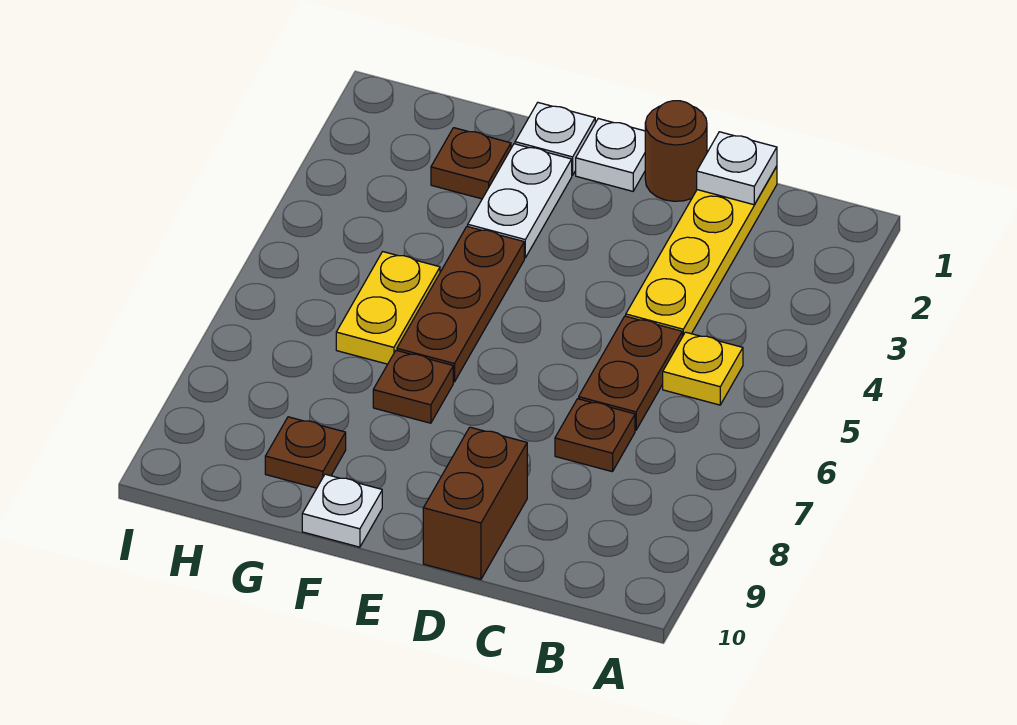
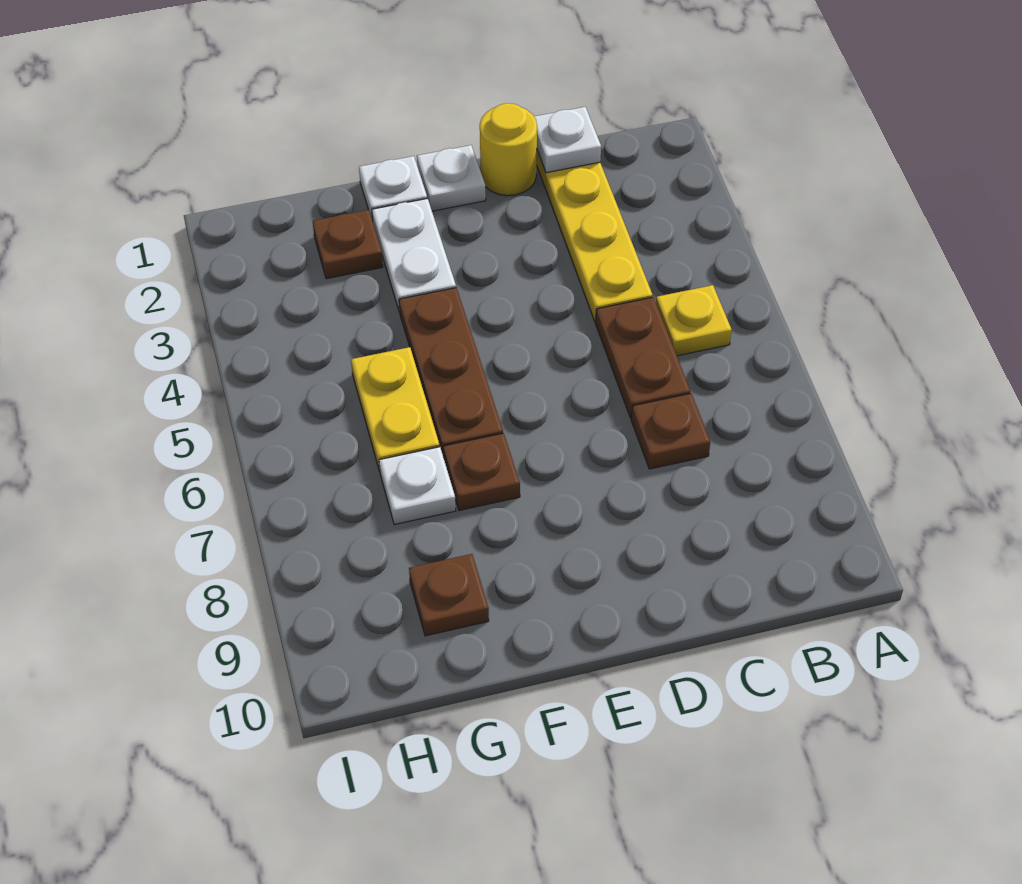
brown 1x1 round brick [645,101,707,201] -> yellow 1x1 round brick [480,103,537,196]
brown 1x2 brick [423,427,527,579] -> none
white 1x1 plate [302,474,382,547] -> white 1x1 plate moved to [379,447,456,525]

